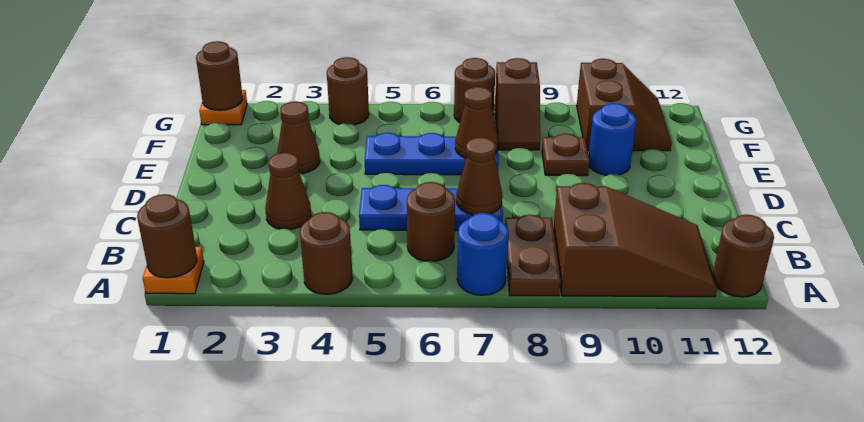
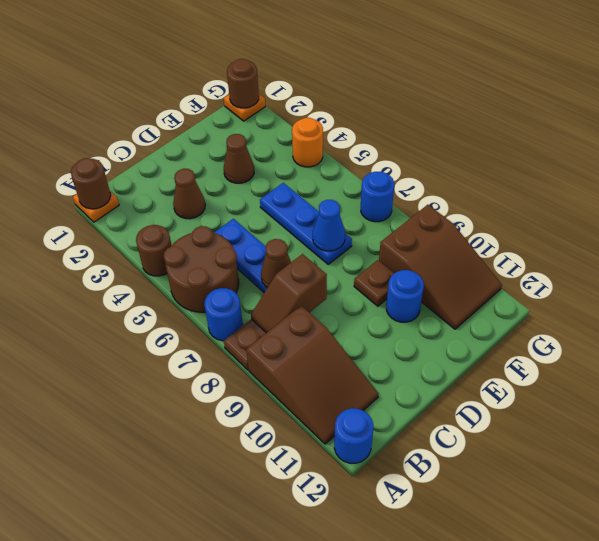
brown 1x1 round brick [713,215,774,297] -> blue 1x1 round brick [334,408,373,463]
brown 1x1 round brick [407,182,455,261] -> brown 2x2 round brick [164,226,239,312]
brown 1x1 cone [455,87,498,158] -> blue 1x1 cone [313,200,345,251]
brown 1x2 slope [495,58,540,150] -> brown 1x2 slope moved to [251,254,327,333]
brown 2x2 slope [577,59,672,151] -> brown 2x3 slope [379,205,502,329]
brown 1x1 round brick [327,57,369,125] -> orange 1x1 round brick [292,118,323,167]
brown 1x1 round brick [454,58,495,122] -> blue 1x1 round brick [361,172,394,222]

